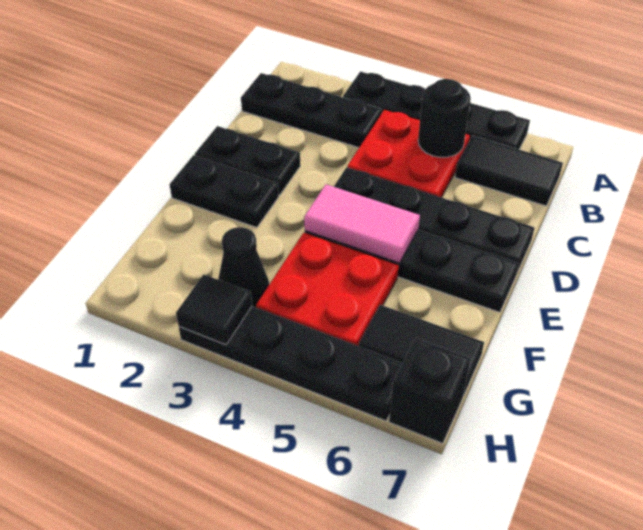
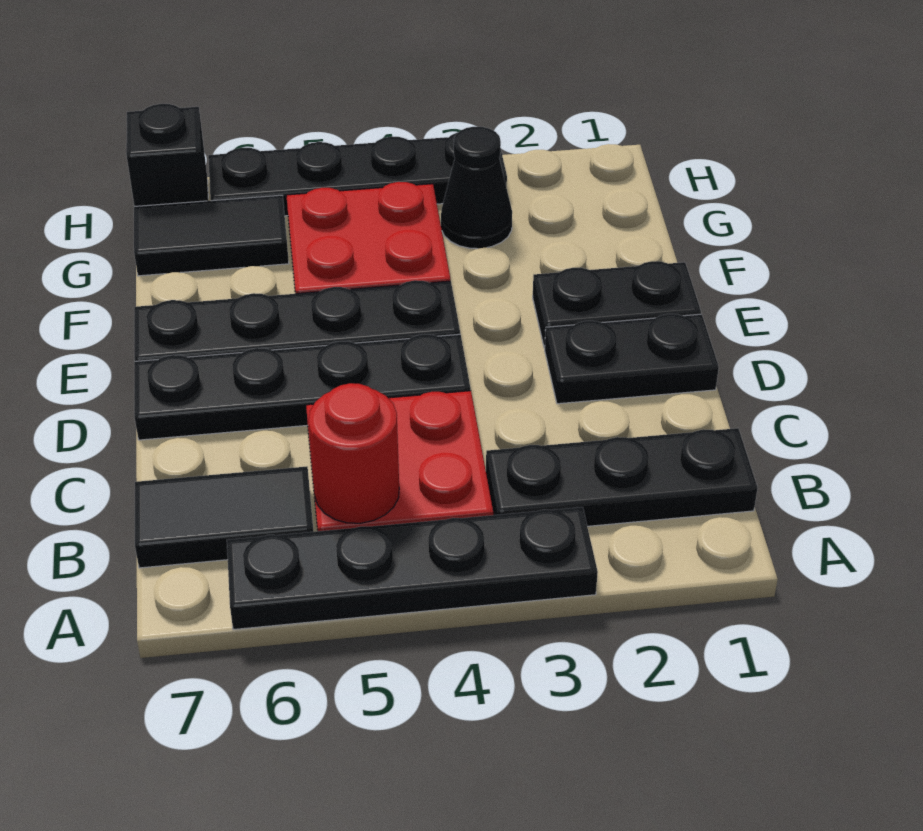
black 1x1 round brick [418,79,471,157] -> red 1x1 round brick [309,383,399,523]
pink 1x2 tile [304,184,420,263] -> none
black 1x1 tile [176,274,252,345] -> none

